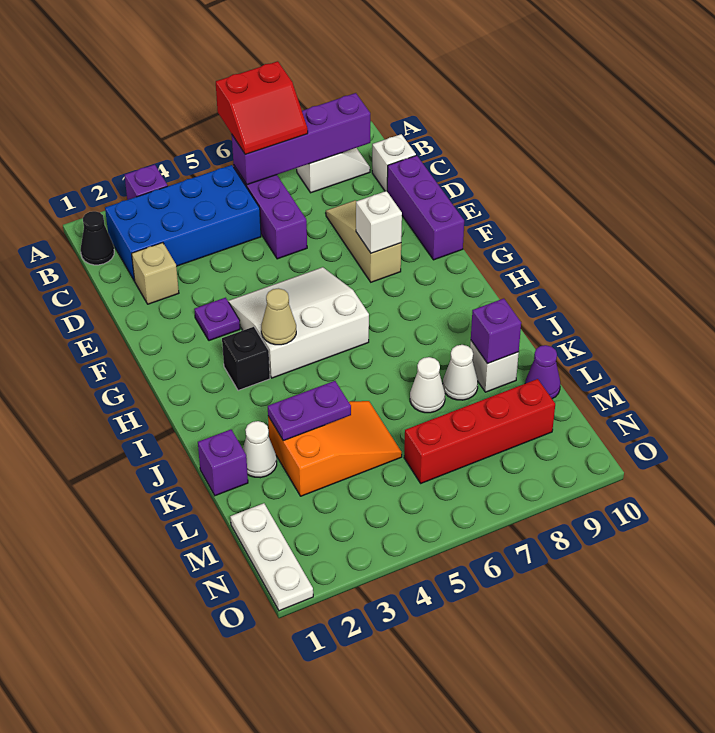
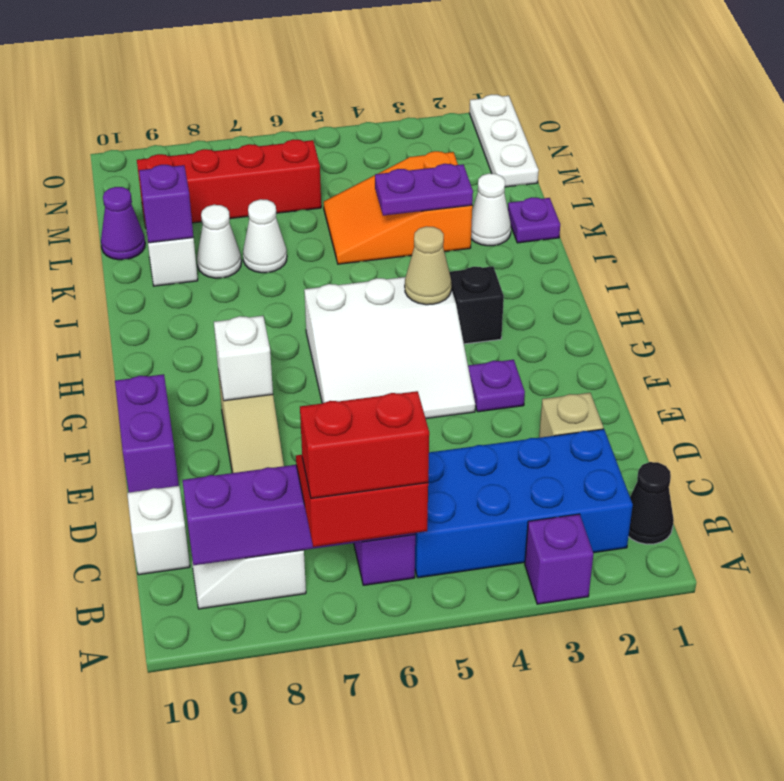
none -> red 1x2 brick [300,391,429,498]
purple 1x3 brick [387,155,464,260] -> purple 1x2 brick [115,374,179,492]
purple 1x1 brick [198,430,248,496] -> purple 1x1 plate [508,197,560,243]

